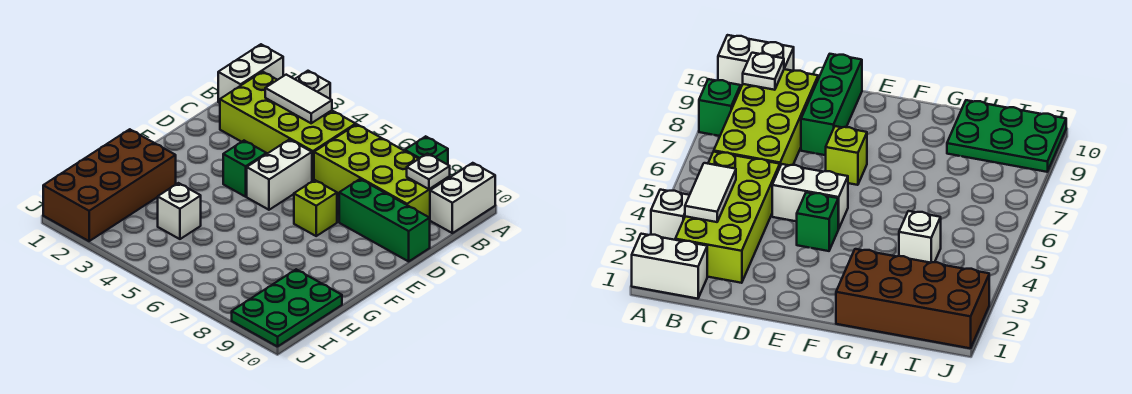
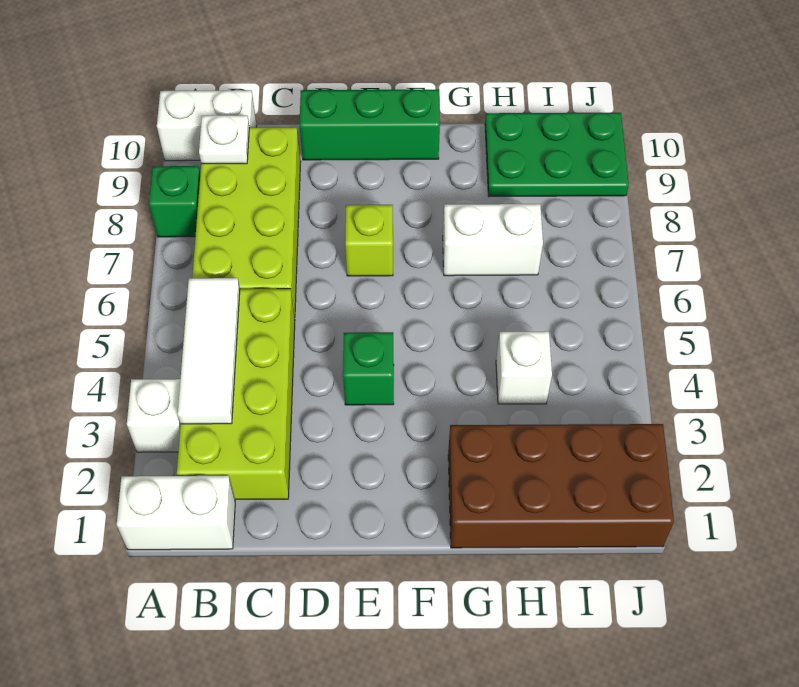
white 1x2 tile [265,75,332,123] -> white 1x3 tile [178,278,240,424]
white 1x2 brick [247,140,312,210] -> white 1x2 brick moved to [443,204,543,276]
green 1x3 brick [339,179,430,261] -> green 1x3 brick turned to [299,90,440,160]

